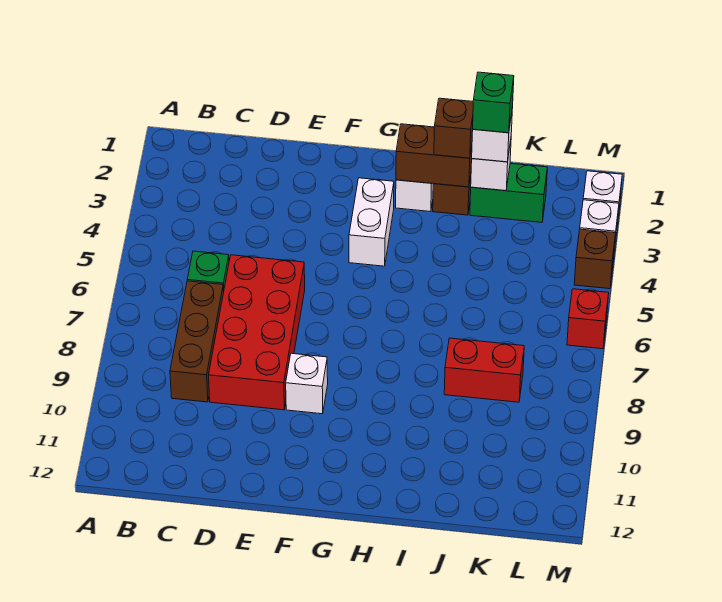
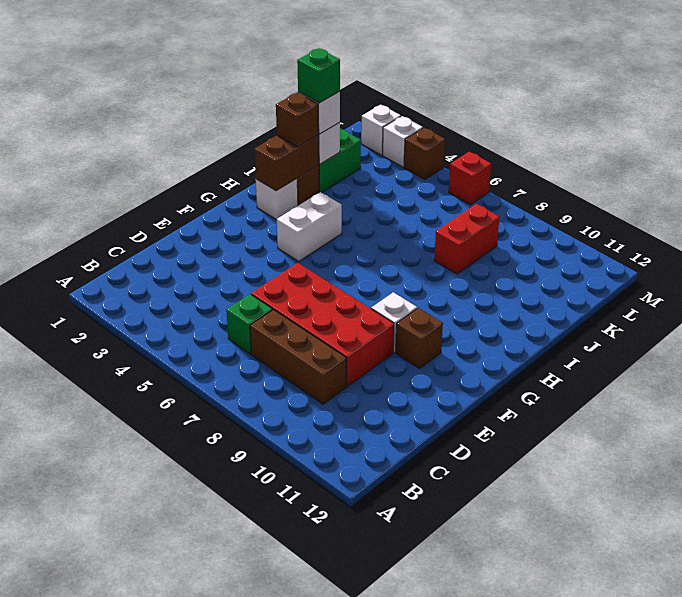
none -> brown 1x1 brick [396,308,443,369]
white 1x2 brick [349,178,394,266] -> white 1x2 brick turned to [277,192,342,261]

